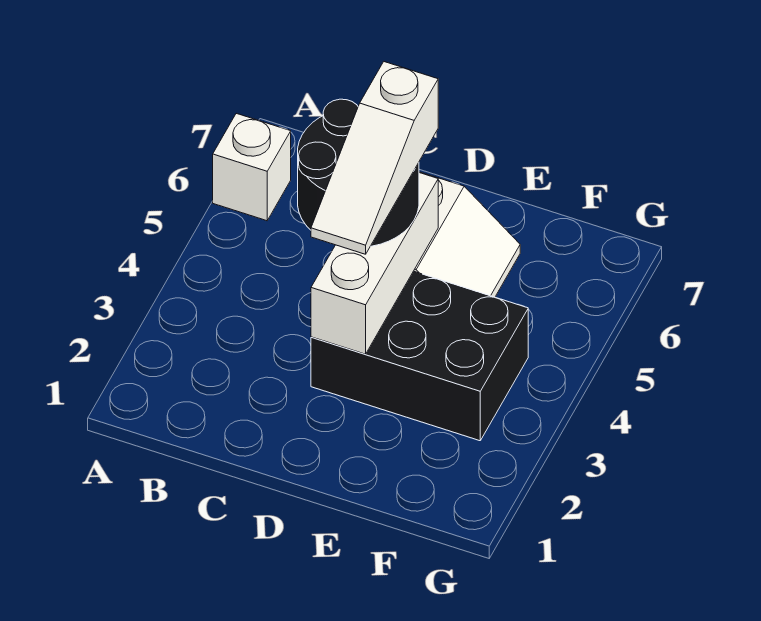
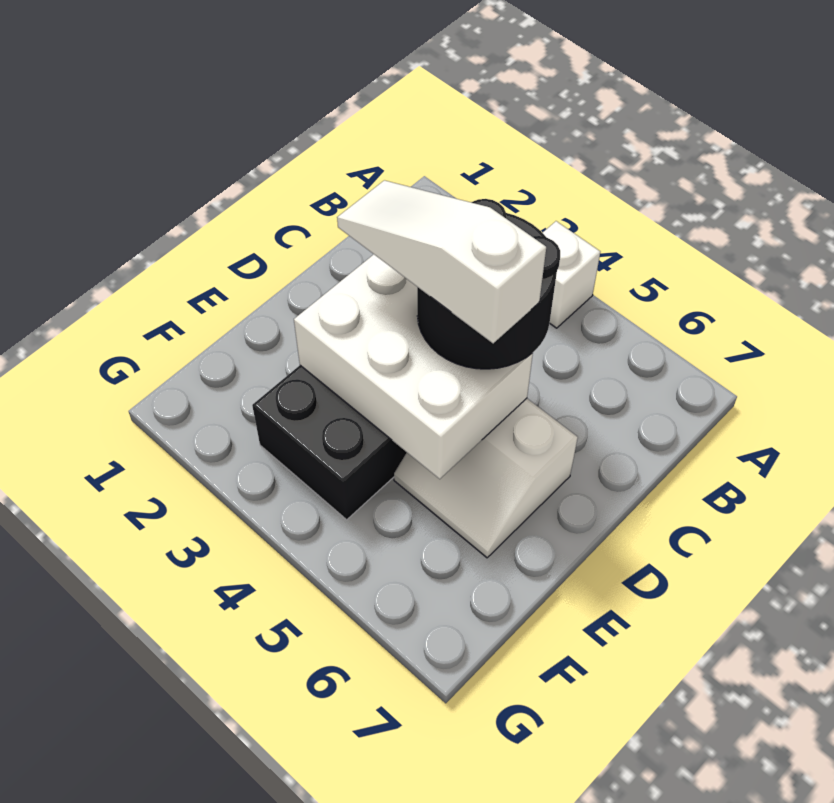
white 1x1 brick [213,113,291,221] -> white 1x1 brick moved to [543,221,600,328]
white 1x3 brick [311,173,438,354] -> white 2x3 brick [294,255,533,479]

